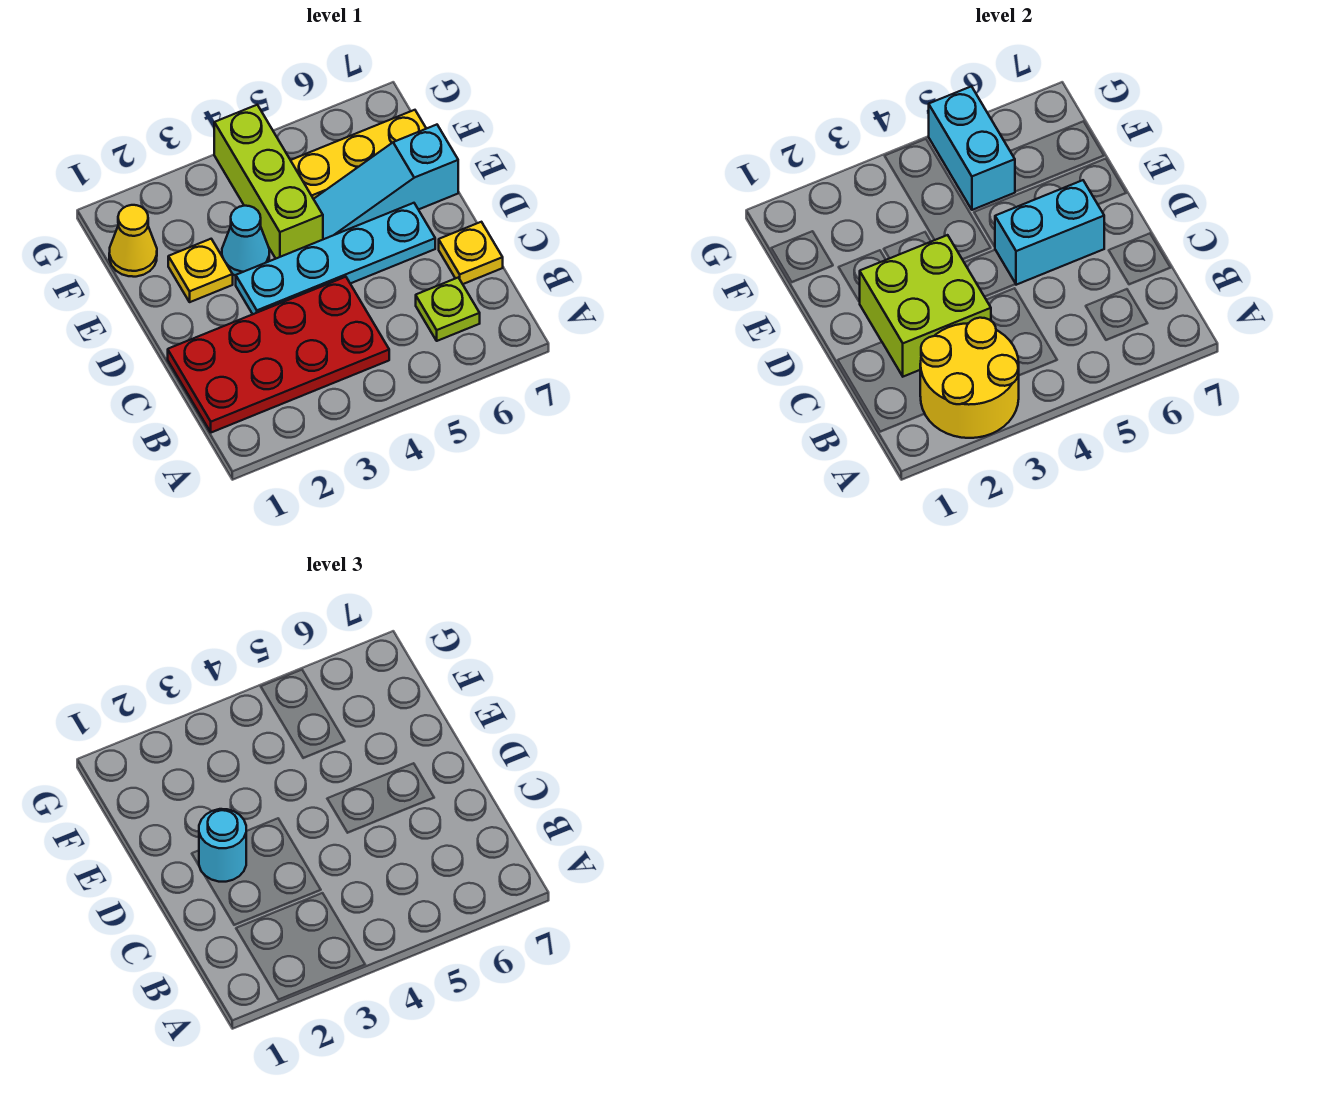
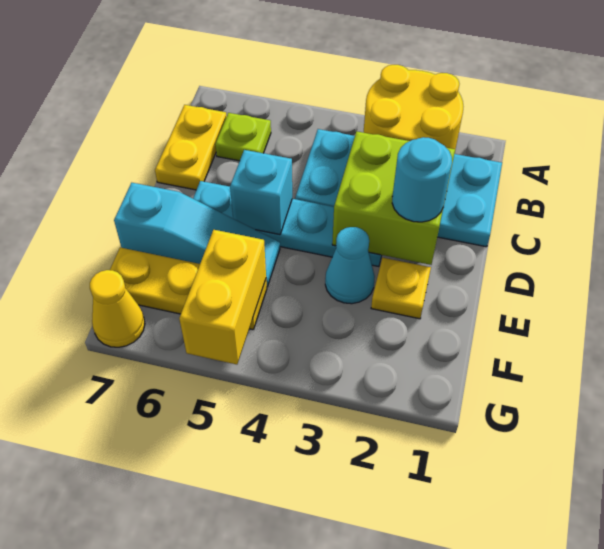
red 2x4 plate [168,277,389,433] -> cyan 2x4 plate [295,129,502,247]
yellow 1x1 plate [439,222,503,284] -> yellow 1x2 plate [155,105,227,190]
cyan 1x2 brick [995,180,1104,285] -> cyan 1x1 brick [230,150,292,235]
lime 1x3 brick [214,105,323,259] -> none
yellow 1x1 cone [109,205,157,277] -> yellow 1x1 cone moved to [90,270,145,347]
cyan 1x2 brick [929,86,1015,210] -> yellow 1x2 brick [179,230,266,364]

